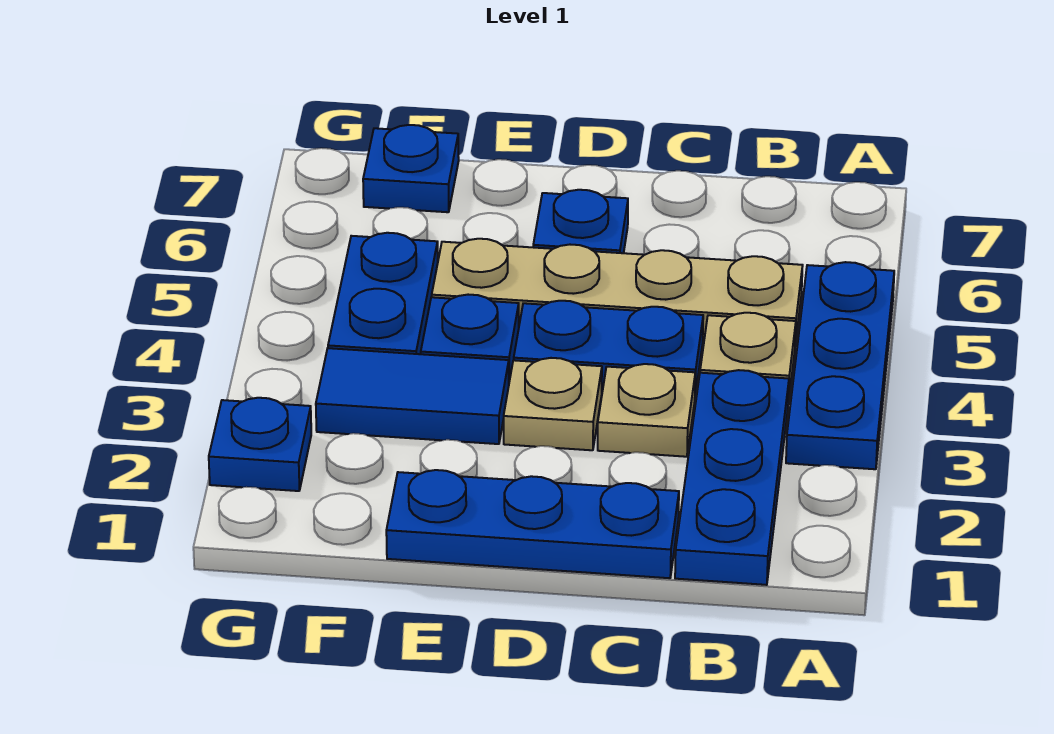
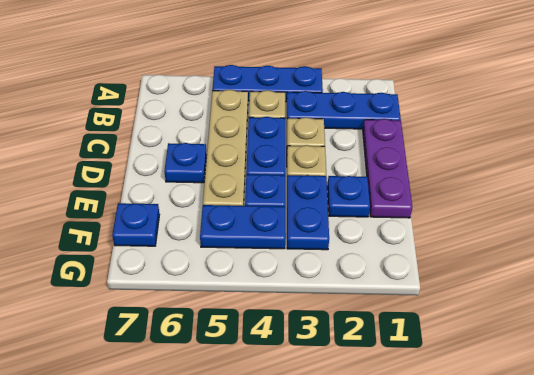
blue 1x3 plate [386,470,679,578] -> purple 1x3 plate [363,119,412,218]
blue 1x2 tile [316,348,509,444] -> blue 1x2 plate [287,175,329,250]
blue 1x1 plate [209,398,311,491] -> blue 1x1 plate moved to [327,176,370,217]

